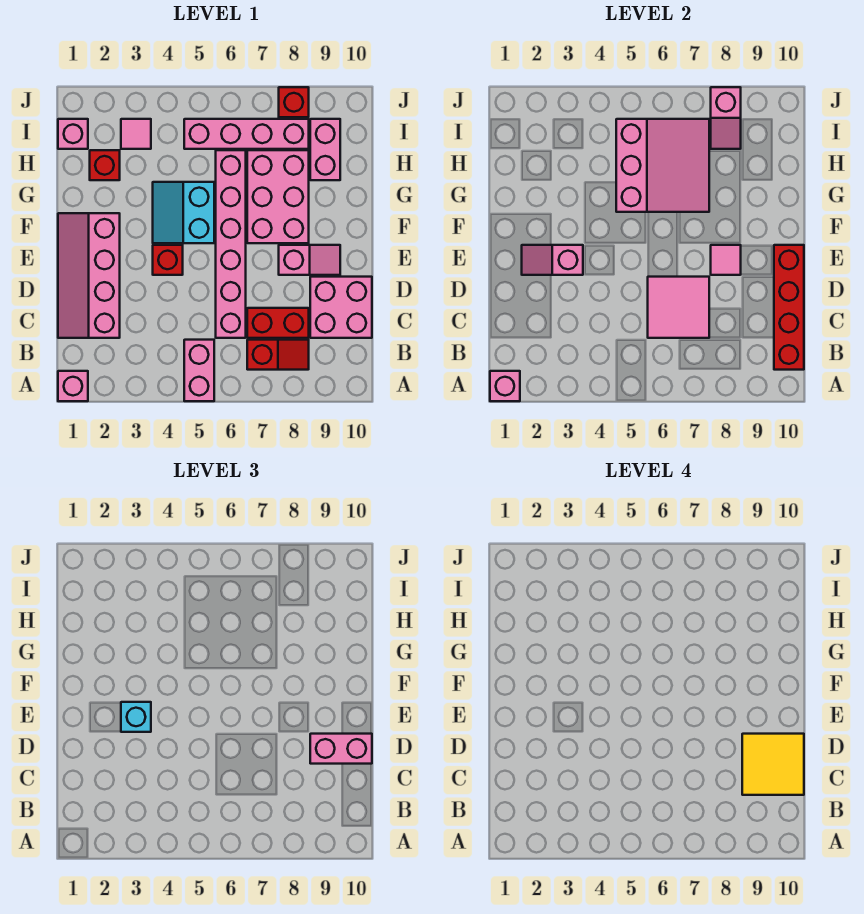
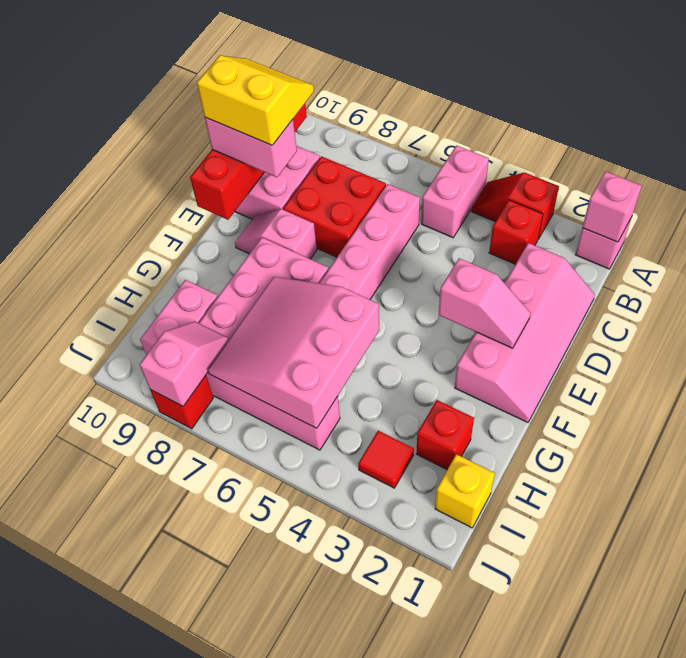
red 1x2 slope [247,340,309,370] -> red 1x2 slope moved to [472,173,559,239]
pink 2x2 tile [648,277,709,338] -> none
red 1x2 brick [247,308,309,338] -> red 2x2 brick [283,156,386,257]
yellow 2x2 tile [742,734,804,795] -> yellow 2x2 slope [197,55,314,145]
cyan 1x1 brick [121,702,151,732] -> none
red 1x1 brick [153,245,183,275] -> red 1x1 brick moved to [489,200,543,264]
pink 1x1 tile [711,245,741,275] -> none
cyan 2x2 slope [153,182,214,243] -> none
pink 1x1 brick [58,119,88,149] -> yellow 1x1 brick [435,454,495,528]
pink 1x1 tile [121,119,151,149] -> red 1x1 tile [358,431,414,488]

